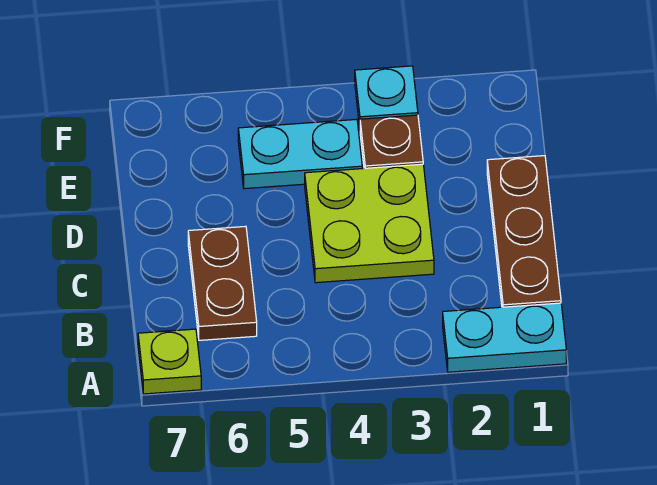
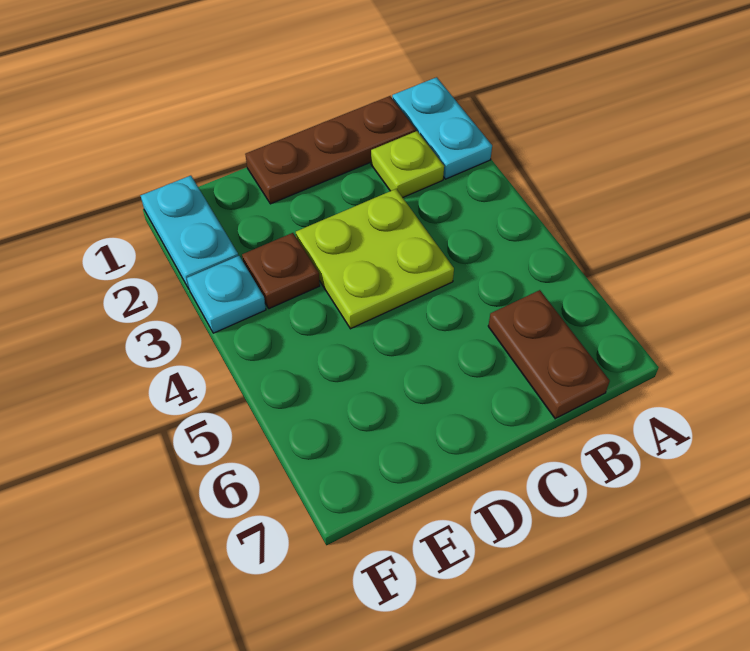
lime 1x1 plate [138,329,201,394] -> lime 1x1 plate moved to [371,131,444,197]
brown 1x2 plate [188,226,257,340] -> brown 1x2 plate turned to [488,290,610,419]
cyan 1x2 plate [238,119,362,189] -> cyan 1x2 plate moved to [141,176,238,289]

